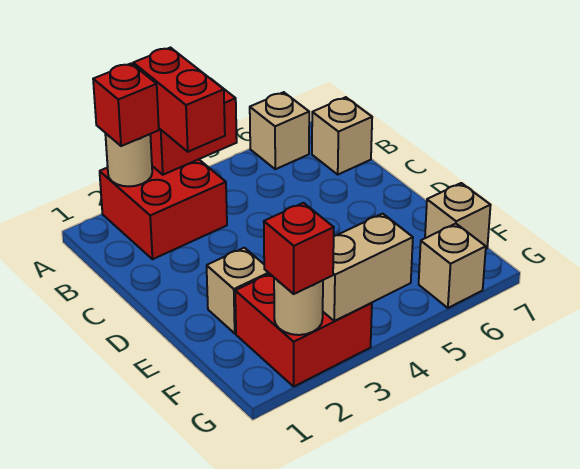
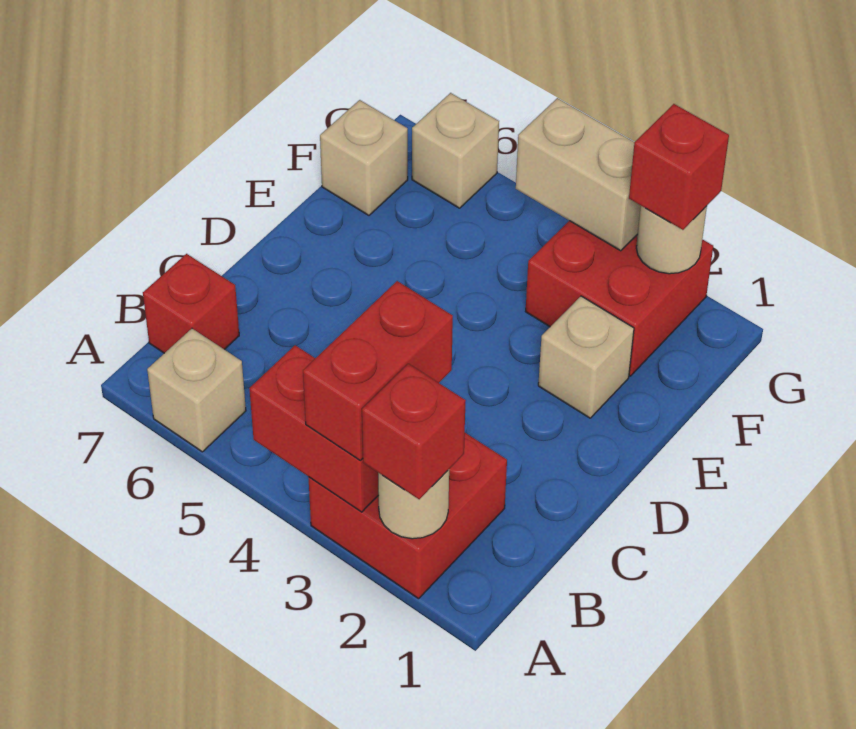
tan 1x1 brick [312,97,372,174] -> red 1x1 brick [143,254,239,353]

